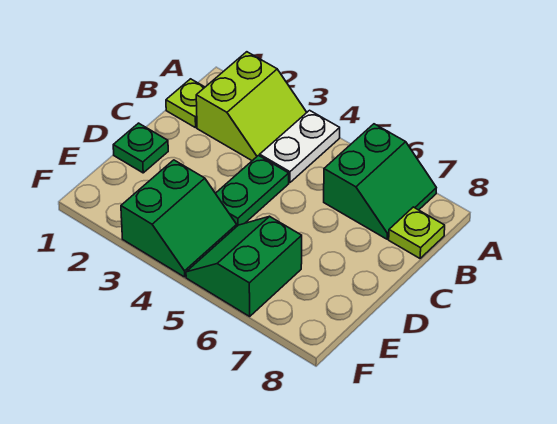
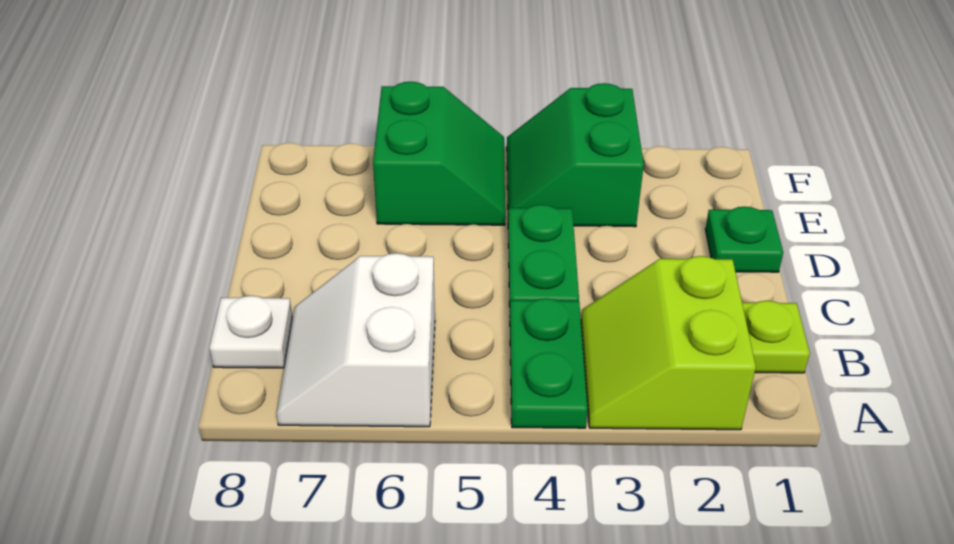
white 1x2 plate [260,110,340,183] -> green 1x2 plate [510,298,588,428]
green 2x2 slope [324,124,436,239] -> white 2x2 slope [277,253,435,427]
lime 1x1 plate [389,207,445,258] -> white 1x1 plate [209,296,292,368]

